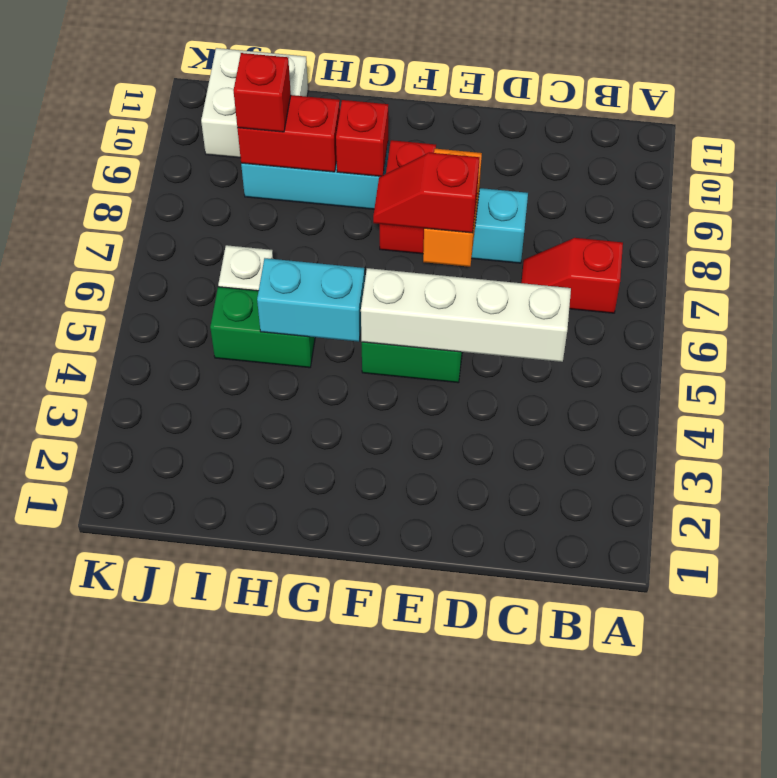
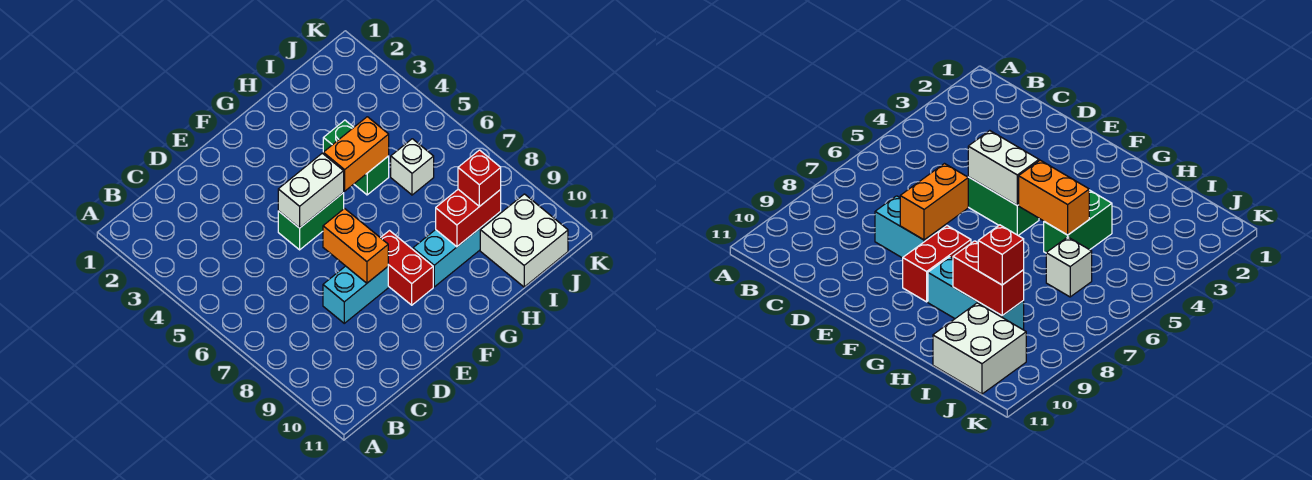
red 1x2 slope [521,238,623,313] -> none
white 1x4 brick [361,268,571,362] -> white 1x2 brick [278,153,344,228]
red 1x2 slope [373,153,479,233] -> none
cyan 1x2 brick [257,258,365,342] -> orange 1x2 brick [323,117,389,191]
red 1x1 brick [336,100,388,176] -> none
green 1x2 brick [210,287,315,368] -> green 1x2 brick turned to [323,120,389,195]

